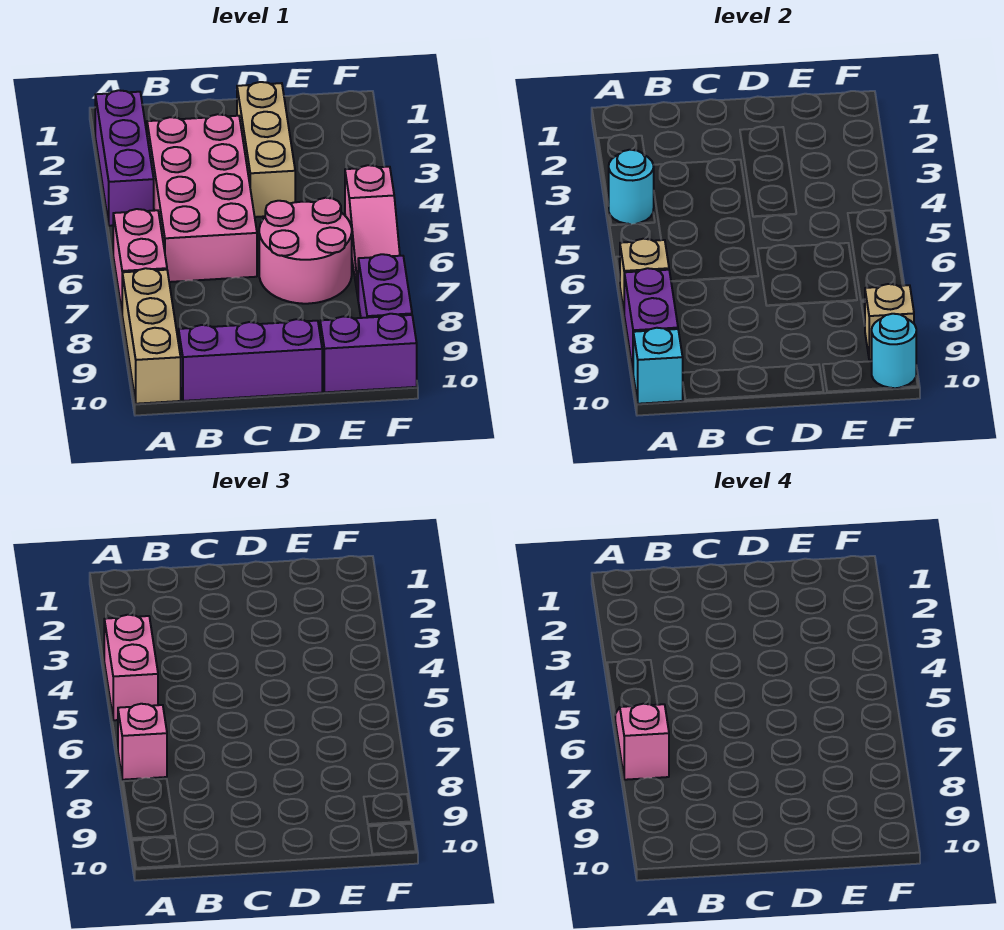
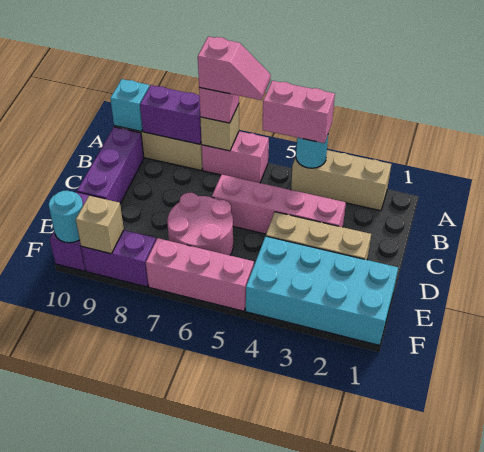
purple 1x3 brick [95,90,154,226] -> tan 1x3 brick [291,150,391,211]
pink 2x4 brick [147,114,257,282] -> pink 1x4 brick [212,175,346,234]
none -> cyan 2x4 brick [246,236,398,345]
pink 1x3 slope [345,165,400,296] -> pink 1x3 brick [146,238,254,311]

